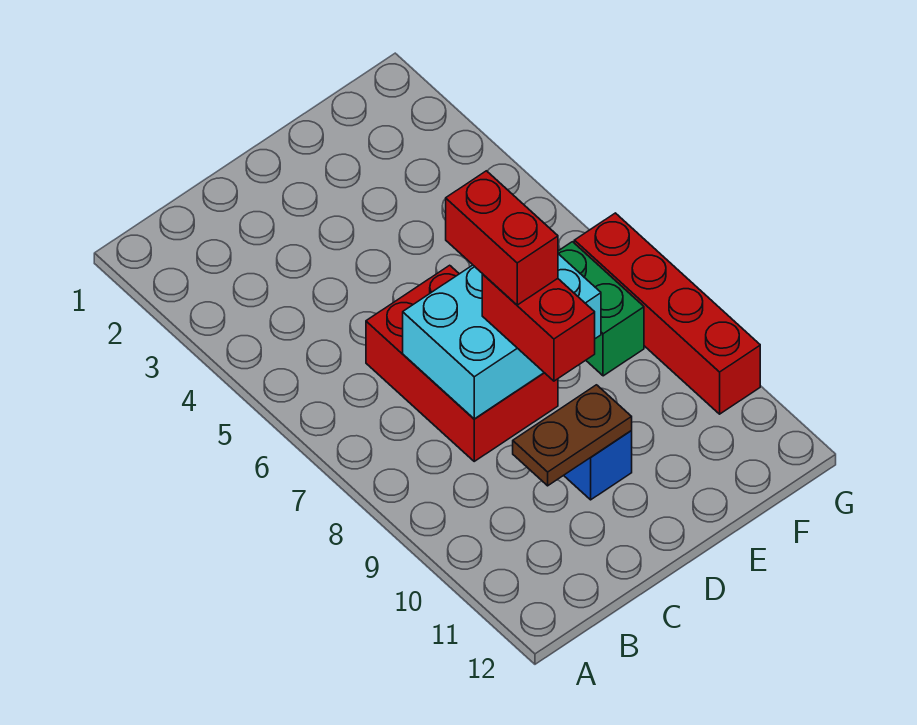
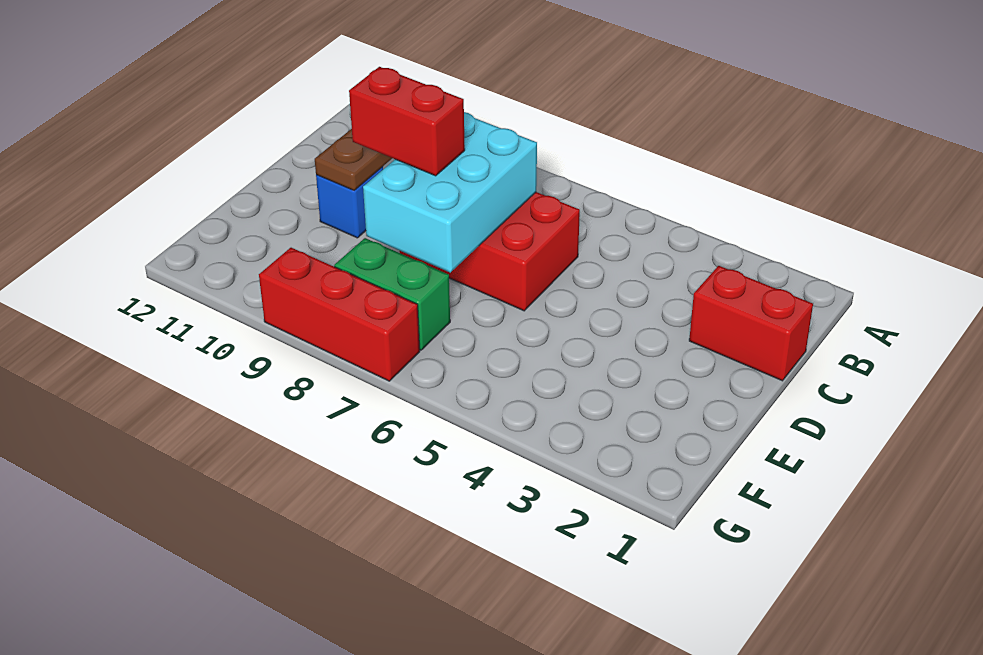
red 1x2 brick [446,171,558,305] -> red 1x2 brick moved to [689,266,813,381]
red 1x4 brick [574,213,760,414] -> red 1x3 brick [259,248,420,381]

